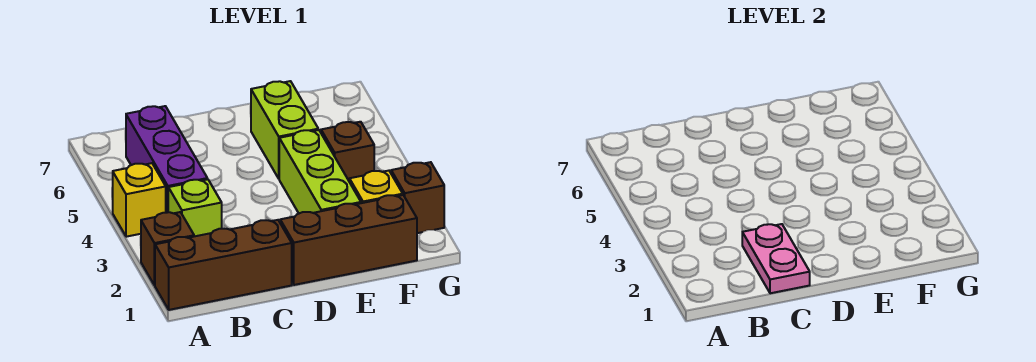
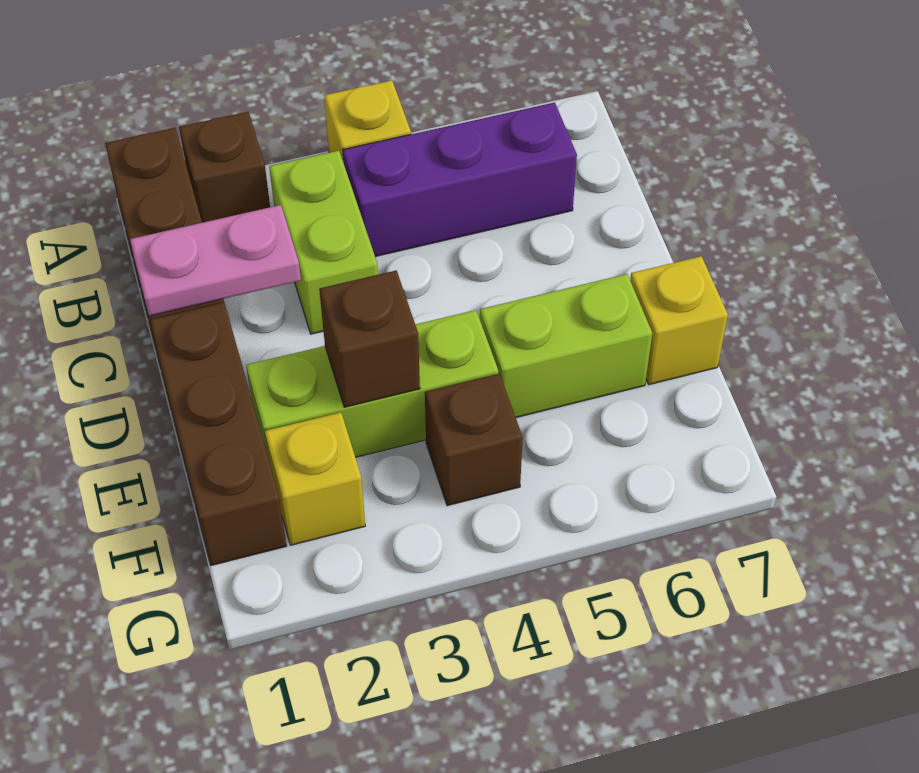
lime 1x1 brick [168,179,222,236] -> lime 1x2 brick [269,151,378,334]
none -> yellow 1x1 brick [630,256,728,385]
brown 1x1 brick [391,162,444,233] -> brown 1x1 brick moved to [319,270,420,407]

